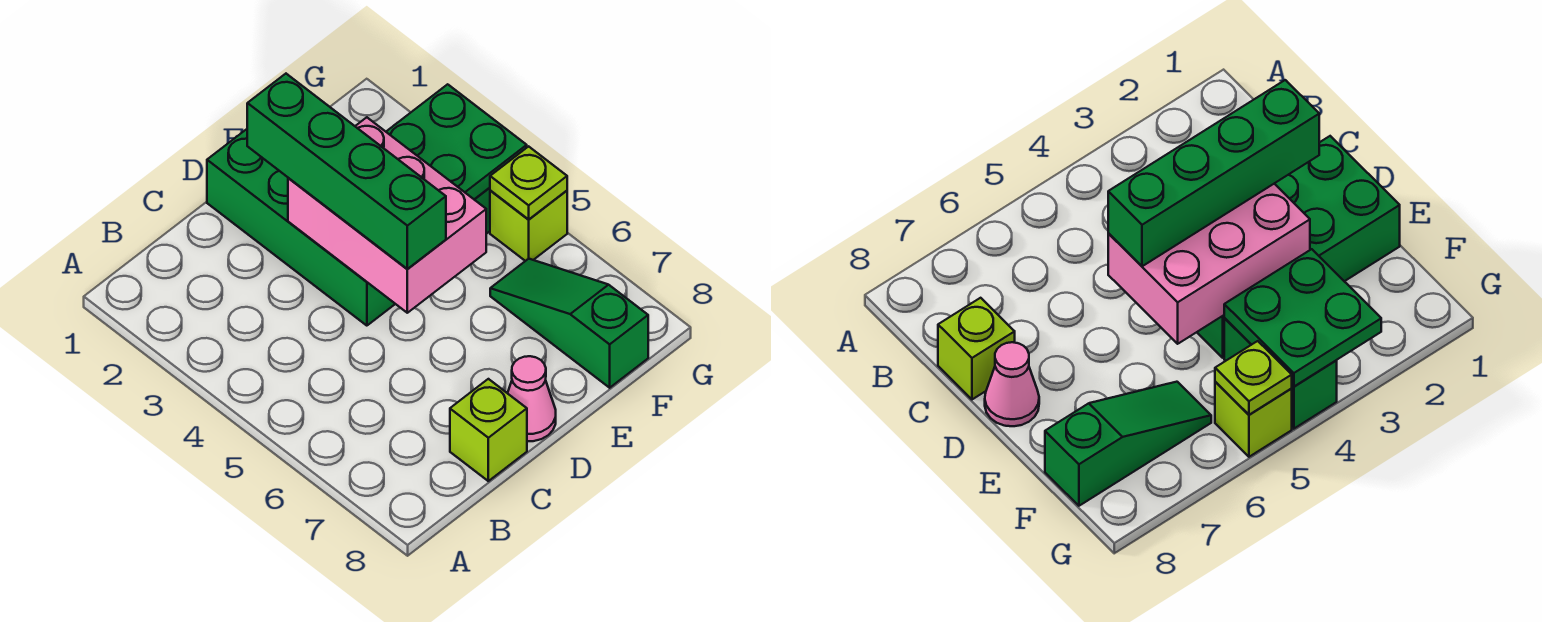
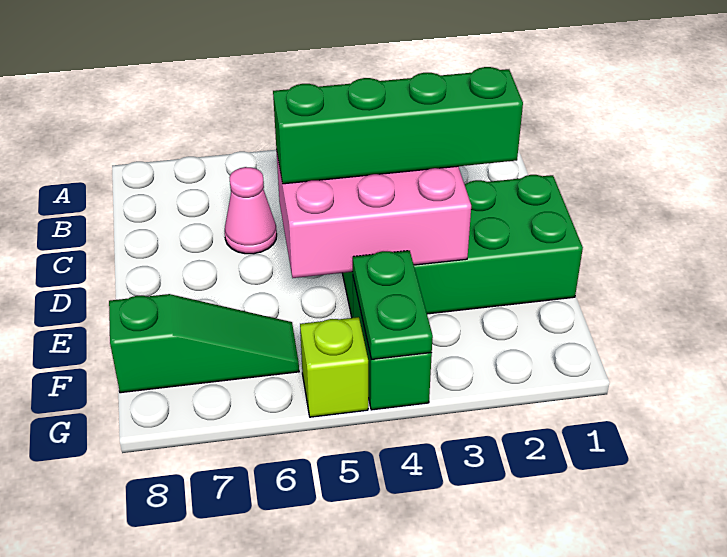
lime 1x1 brick [450,379,527,481] -> none
pink 1x1 cone [508,356,556,441] -> pink 1x1 cone moved to [225,167,277,254]
green 2x2 plate [386,84,527,199] -> green 1x2 plate [352,251,433,360]
lime 1x1 plate [490,146,567,220] -> none

